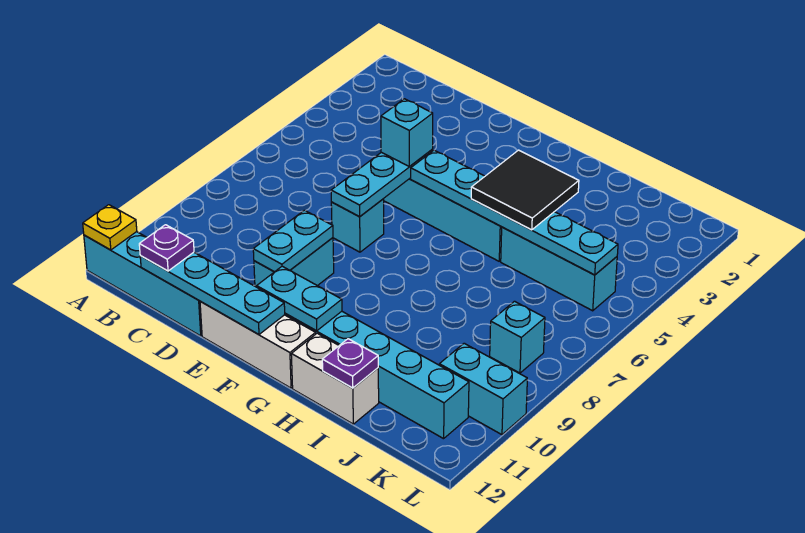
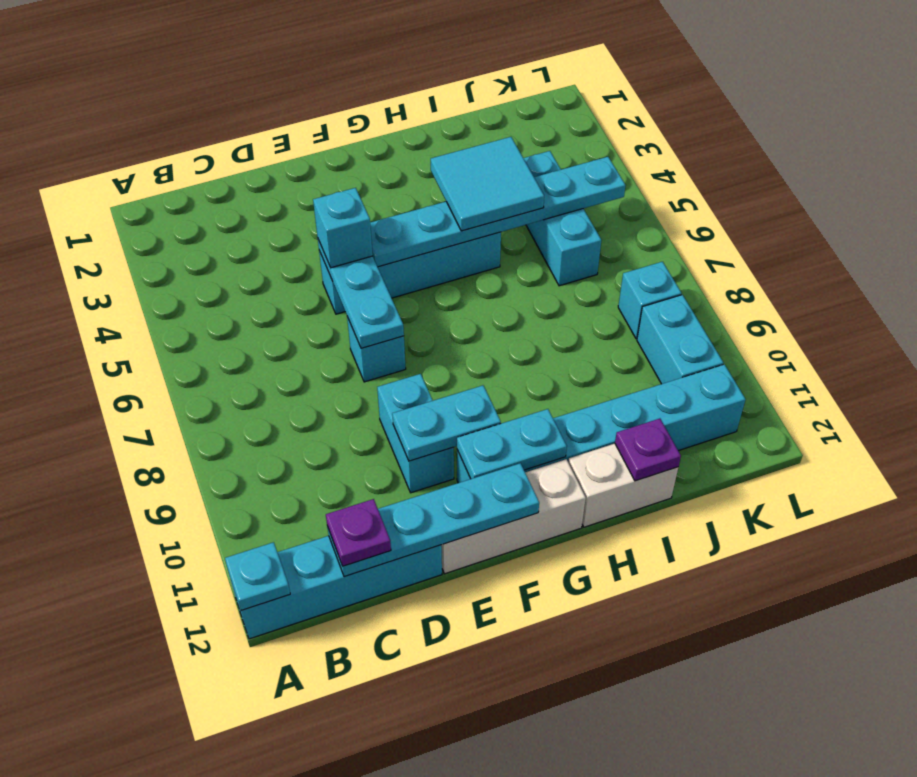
yellow 1x1 plate [83,205,137,250] -> cyan 1x1 plate [225,542,290,611]
cyan 1x2 plate [253,210,333,272] -> cyan 1x2 plate turned to [392,386,501,461]
black 2x2 tile [471,150,579,230] -> cyan 2x2 tile [431,137,544,231]
cyan 1x3 brick [501,227,617,311] -> cyan 1x3 brick turned to [523,151,601,286]
cyan 1x2 brick [439,343,527,435] -> cyan 1x2 brick turned to [637,295,723,384]

